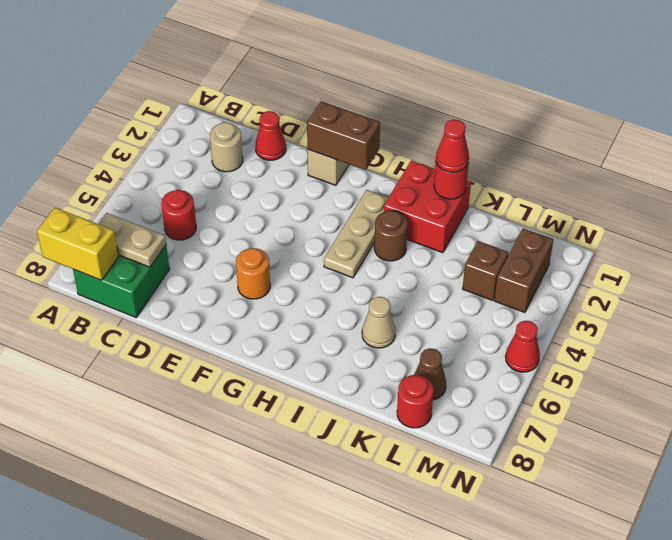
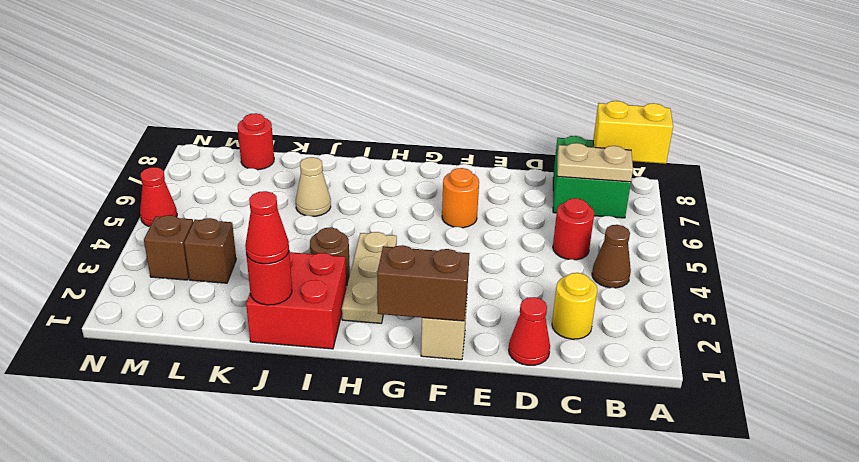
tan 1x1 round brick [210,122,243,172] -> yellow 1x1 round brick [552,273,597,339]
brown 1x1 cone [414,348,446,400] -> brown 1x1 cone moved to [592,225,631,288]
brown 1x2 brick [494,228,553,312] -> brown 1x1 brick [144,215,193,280]

